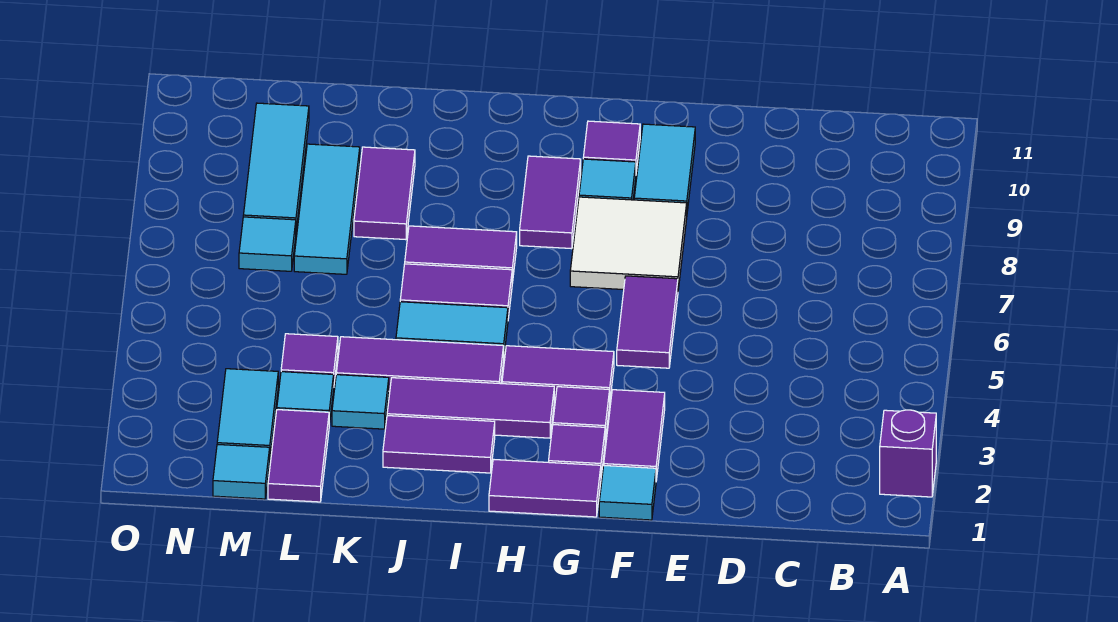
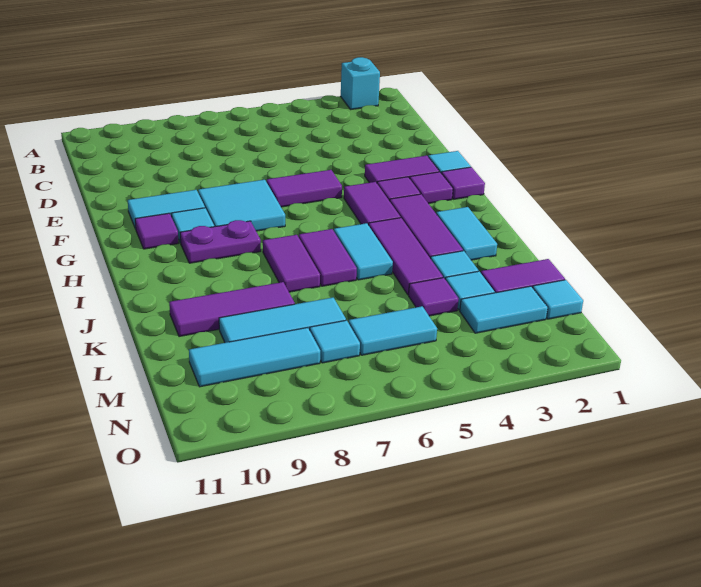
purple 1x1 brick [880,410,936,497] -> cyan 1x1 brick [341,57,380,110]
white 2x2 tile [570,197,687,290] -> cyan 2x2 tile [198,180,285,231]
purple 1x2 tile [489,459,601,517] -> purple 1x1 tile [441,167,485,199]
purple 1x2 tile [520,156,581,249] -> purple 1x2 plate [180,220,261,263]
purple 1x2 tile [383,416,495,473] -> cyan 1x2 tile [436,207,497,260]
purple 1x2 tile [354,147,415,240] -> purple 1x3 tile [169,282,295,337]
none -> cyan 1x2 tile [349,306,437,355]

